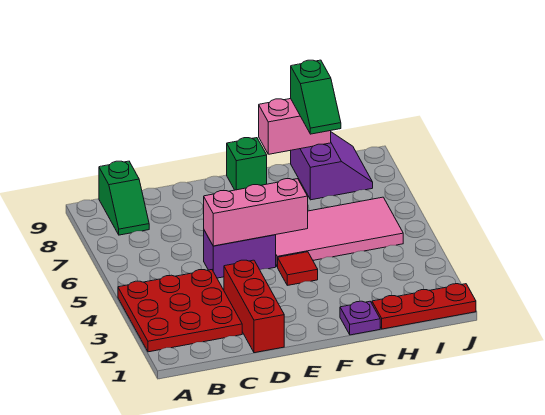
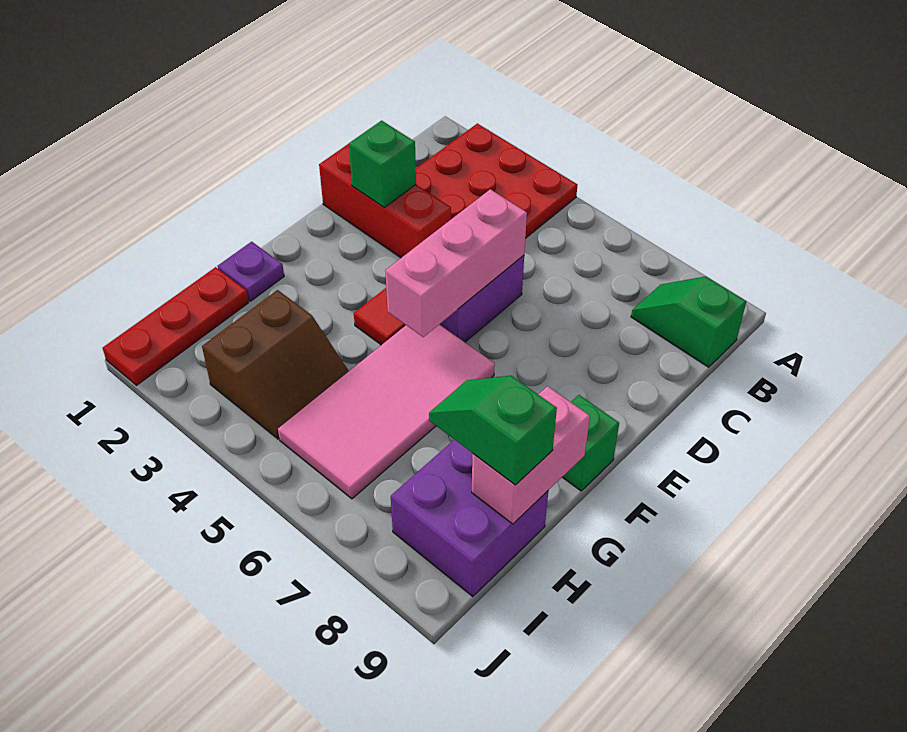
none -> green 1x1 brick [349,121,416,207]
none -> brown 2x2 slope [202,290,349,439]
purple 2x2 slope [291,132,373,200] -> purple 2x2 brick [391,440,548,596]

